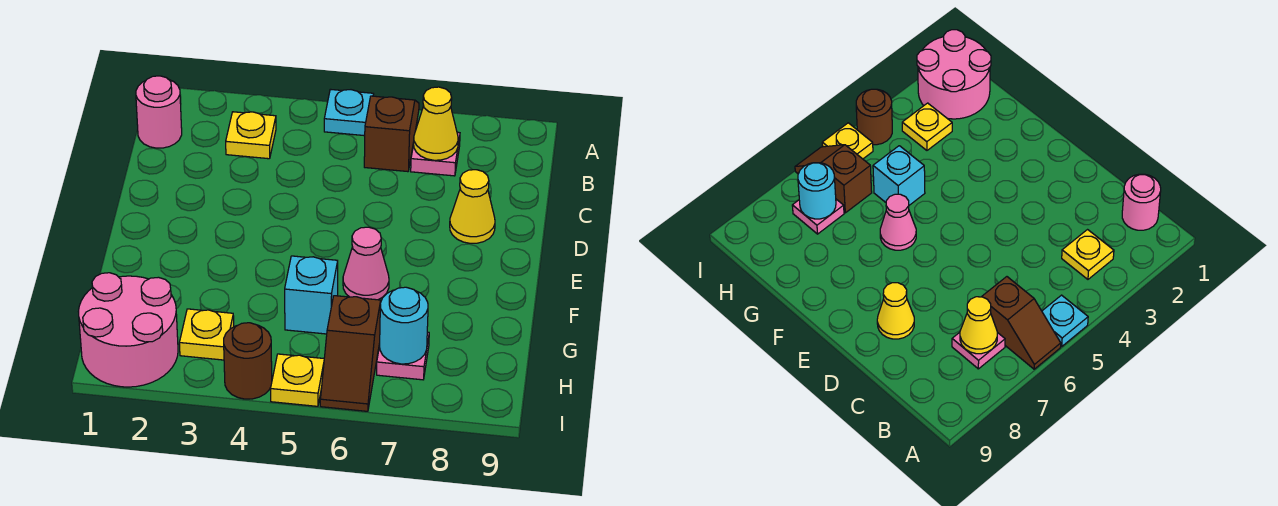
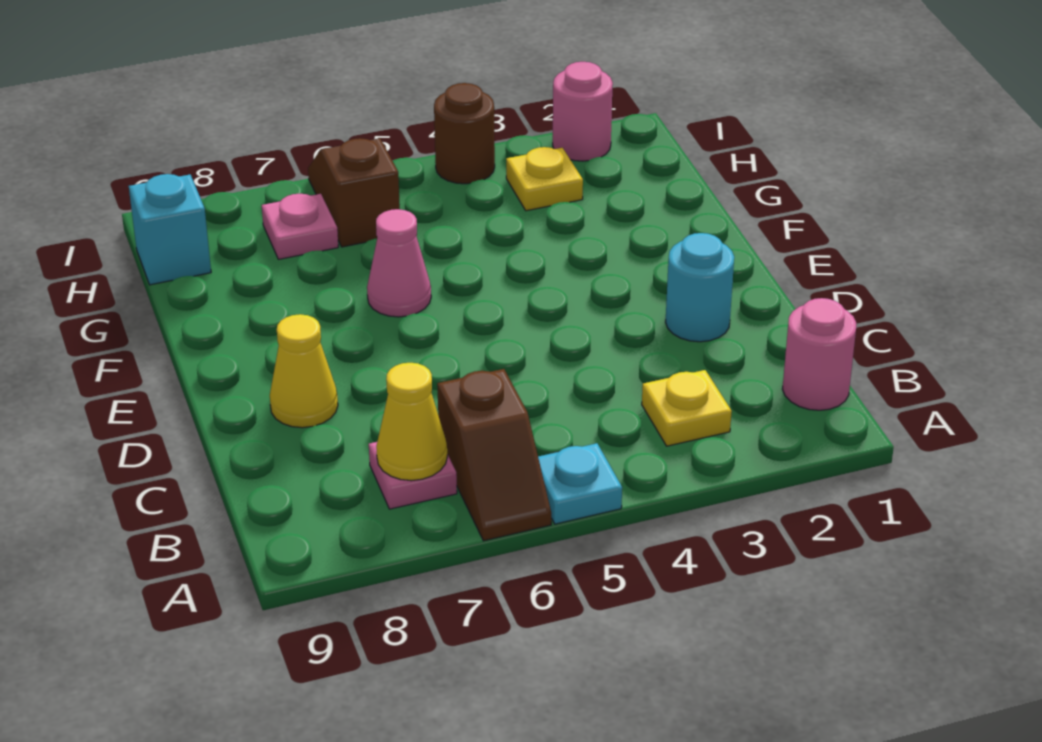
cyan 1x1 brick [285,256,338,334] -> cyan 1x1 brick moved to [129,174,211,285]
pink 2x2 round brick [78,273,178,387] -> pink 1x1 round brick [553,62,613,161]
cyan 1x1 round brick [380,287,428,364] -> cyan 1x1 round brick moved to [666,233,734,342]
yellow 1x1 plate [271,354,324,406] -> none

